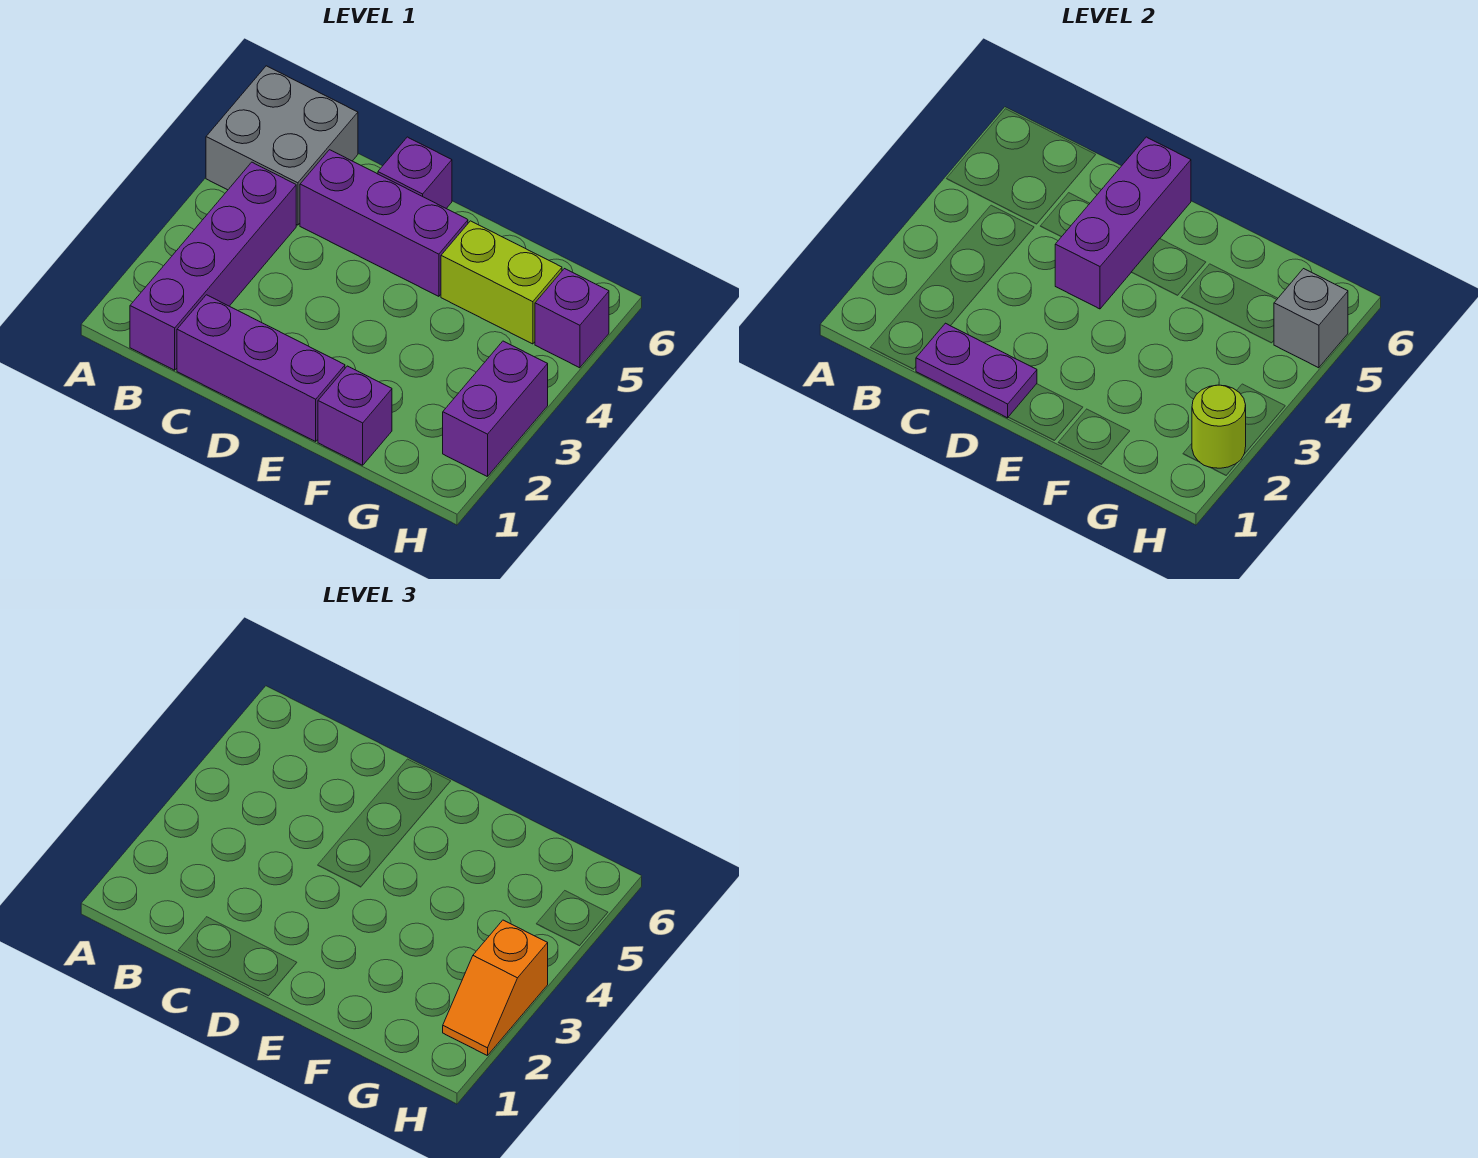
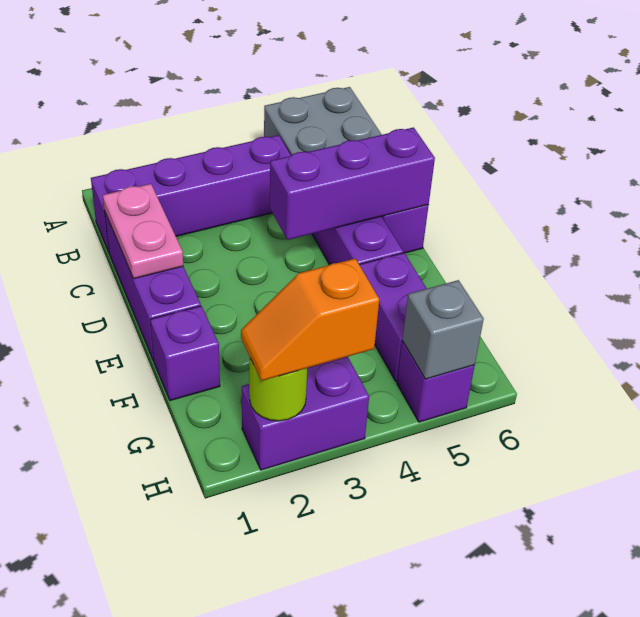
purple 1x2 plate [916,323,1037,418] -> pink 1x2 plate [103,184,183,279]
lime 1x2 brick [441,221,562,344] -> purple 1x2 brick [359,253,427,382]

